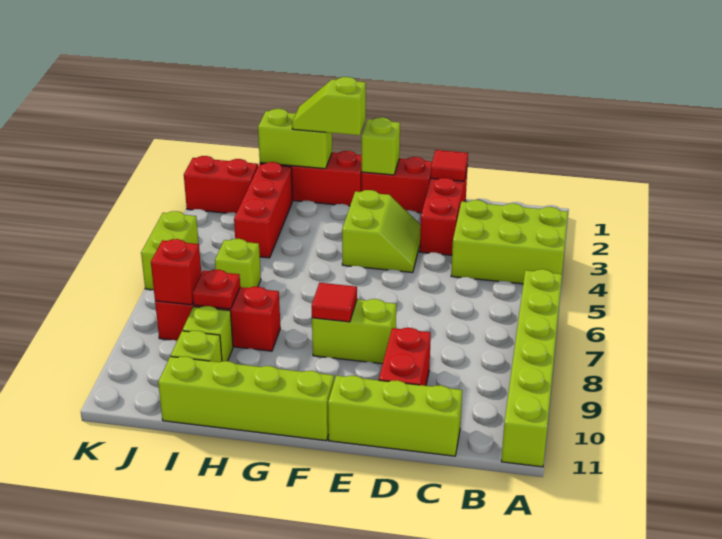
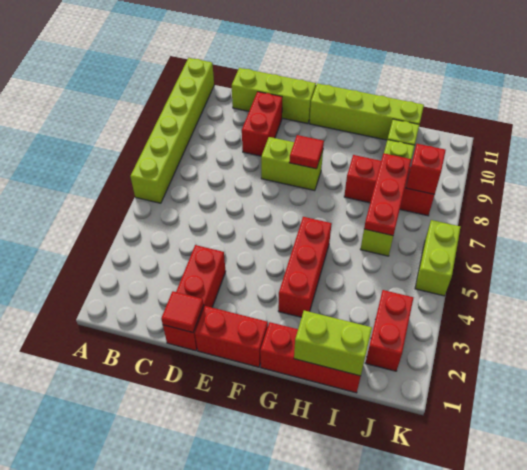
lime 2x3 brick [451,200,568,284] -> none
lime 2x2 slope [342,190,421,273] -> none
lime 1x1 brick [362,118,400,175] -> none
lime 1x2 slope [292,77,366,135] -> none
red 1x3 brick [234,162,293,258] -> red 1x3 brick moved to [278,217,332,317]
red 1x1 plate [193,270,240,309] -> red 1x3 plate [364,153,411,236]
red 1x2 brick [184,156,258,213] -> red 1x2 brick turned to [366,290,413,371]

